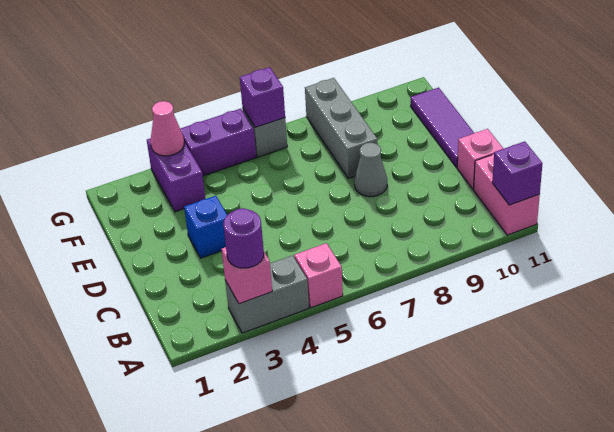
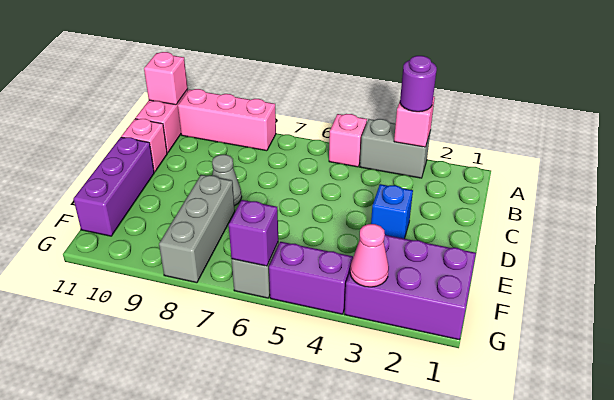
none -> pink 1x3 brick [178,89,276,151]
purple 1x1 brick [492,141,543,205] -> pink 1x1 brick [144,52,188,105]
purple 1x3 tile [411,87,474,168] -> purple 1x3 brick [73,137,154,236]
purple 1x2 brick [147,138,205,212] -> purple 2x3 brick [345,235,476,340]

